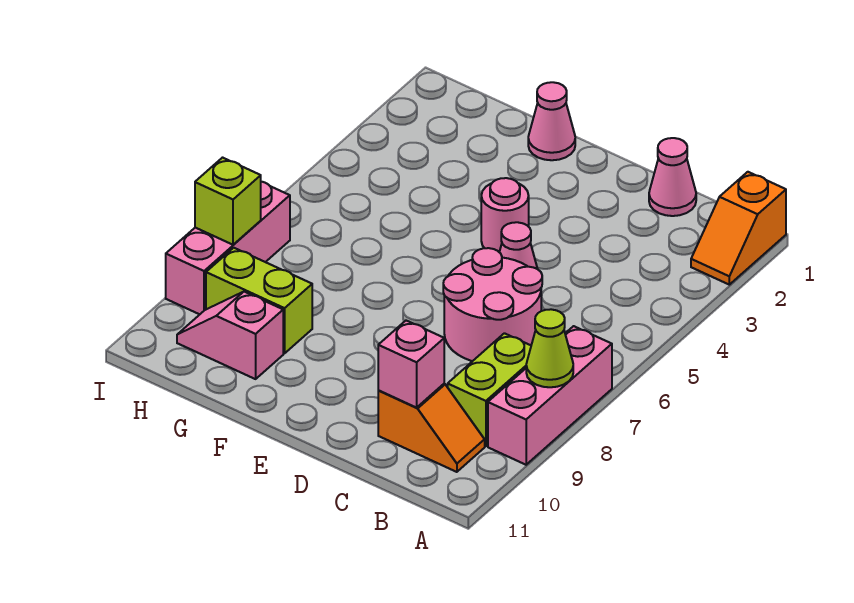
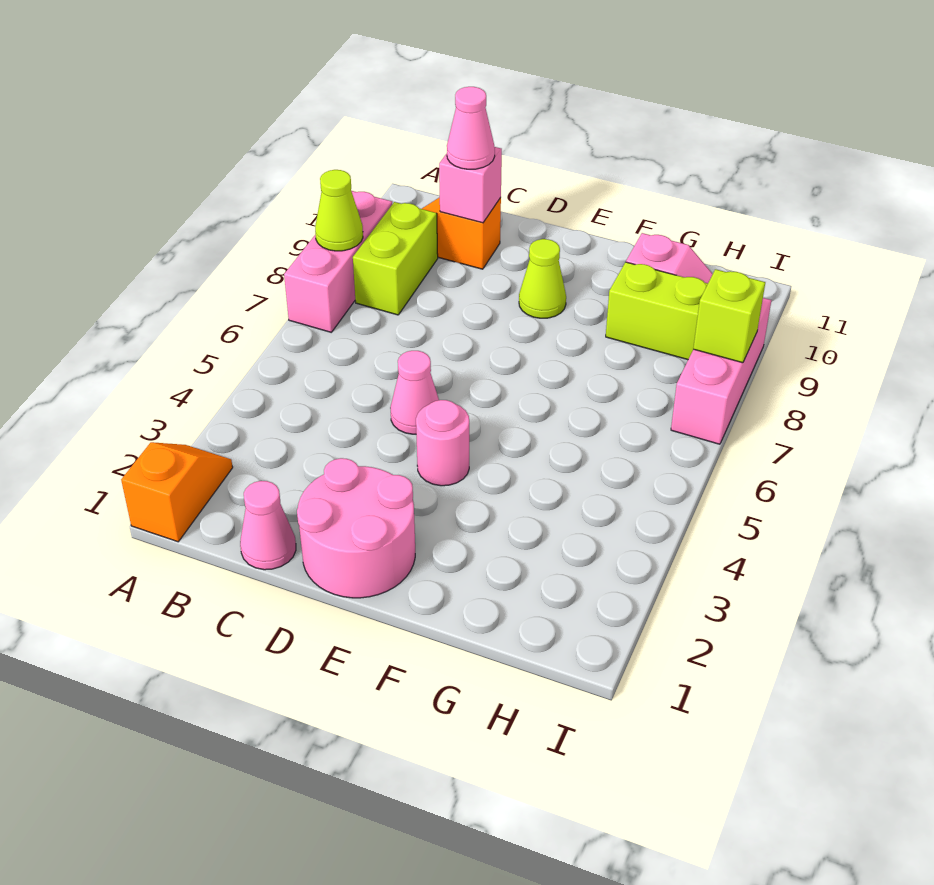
pink 2x2 round brick [443,248,542,361] -> pink 2x2 round brick moved to [297,458,415,598]
none -> lime 1x1 cone [519,239,566,318]
pink 1x1 cone [528,82,575,160] -> pink 1x1 cone moved to [447,87,495,169]

